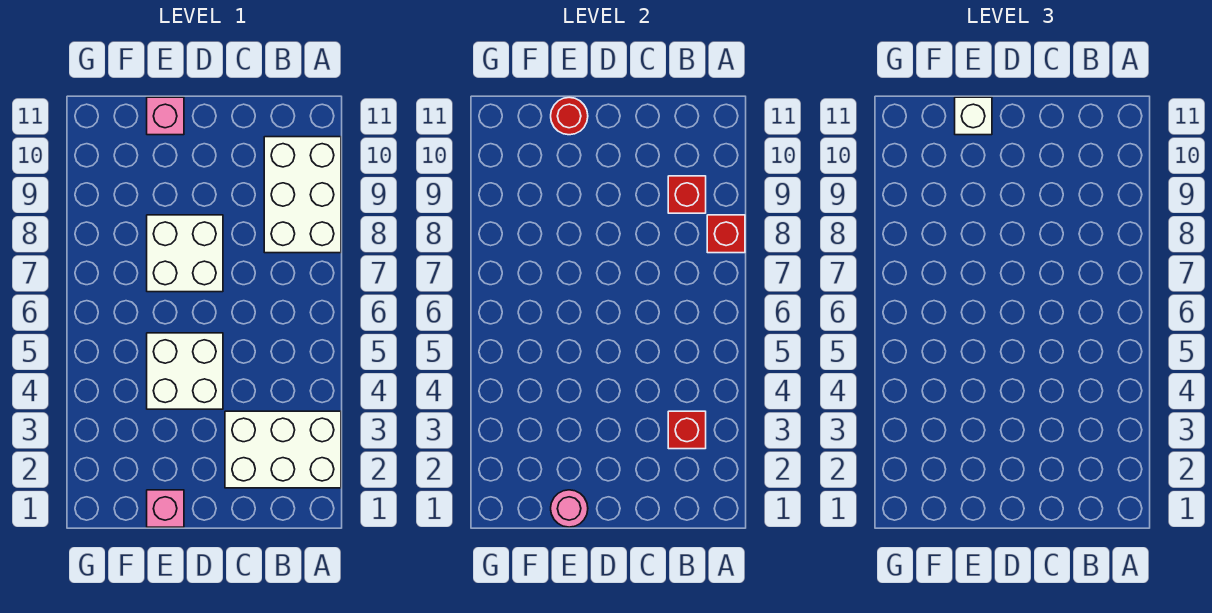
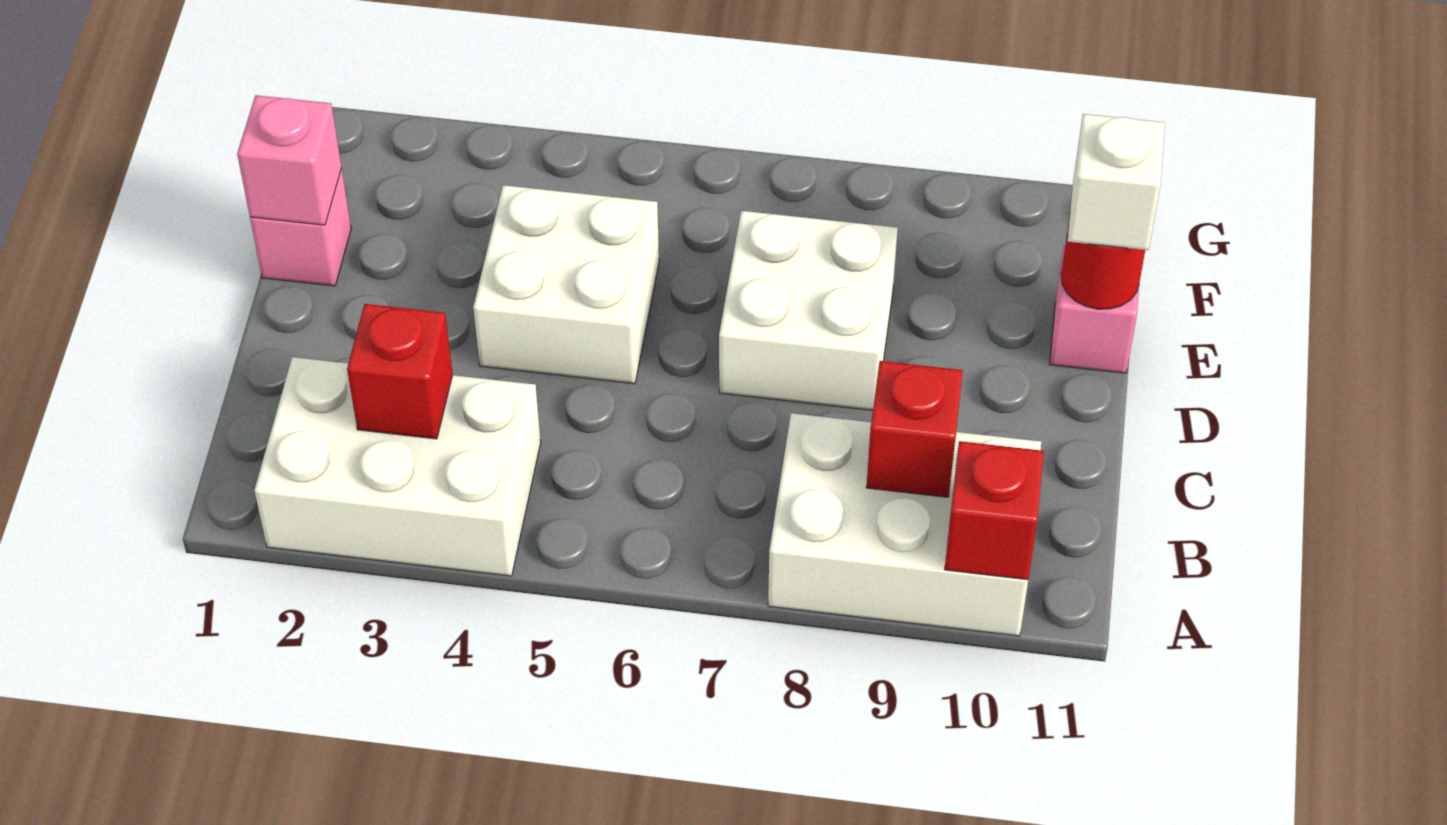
white 2x3 brick [225,411,341,488] -> white 2x3 brick turned to [254,357,541,576]
red 1x1 brick [707,215,745,253] -> red 1x1 brick moved to [945,441,1044,580]
pink 1x1 round brick [551,490,588,527] -> pink 1x1 brick [237,95,342,225]

